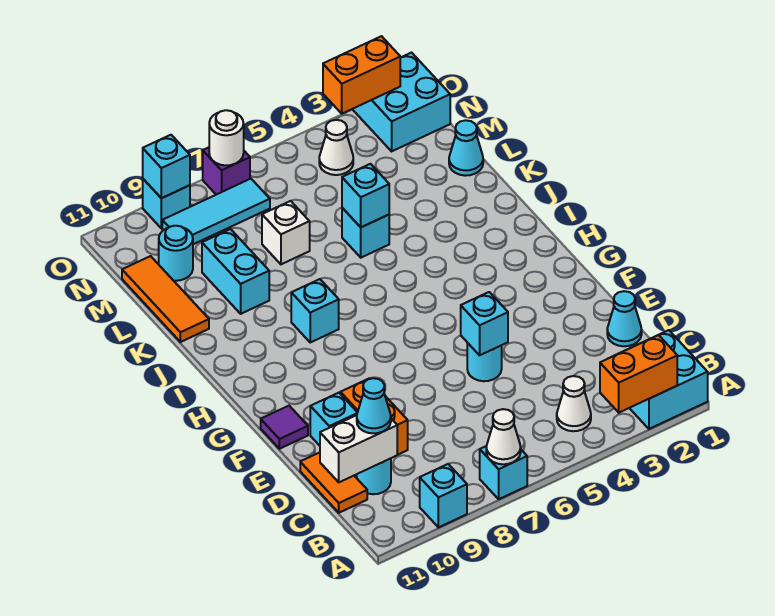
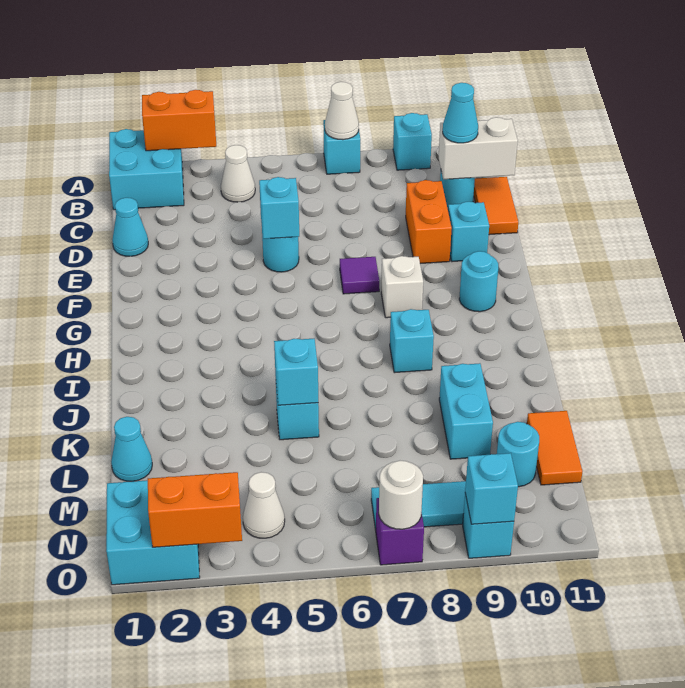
purple 1x1 tile [261,406,308,449] -> purple 1x1 tile moved to [340,257,379,294]
none -> cyan 1x1 round brick [459,251,499,312]
orange 1x3 tile [122,256,209,342] -> orange 1x2 tile [527,411,582,485]
white 1x1 brick [262,201,310,264] -> white 1x1 brick moved to [381,256,423,318]

